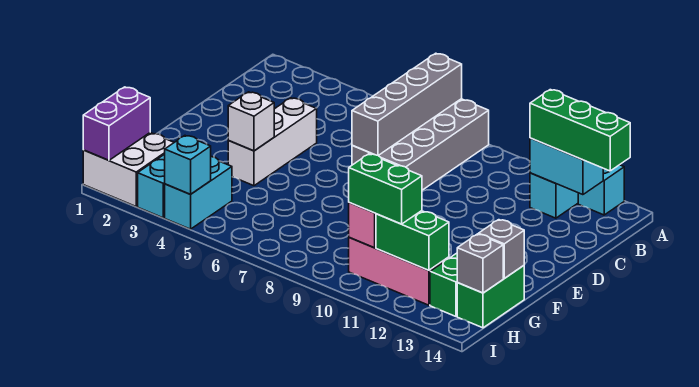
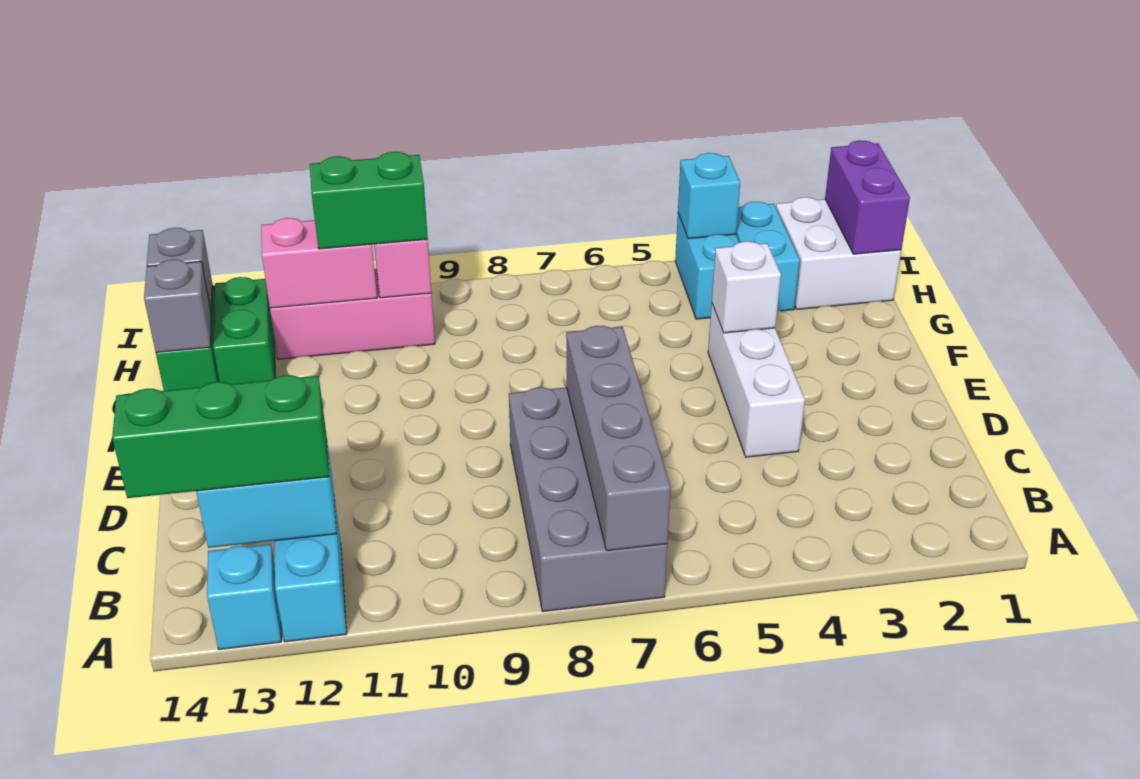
green 1x2 brick [376,211,449,270] -> pink 1x2 brick [261,218,377,308]

